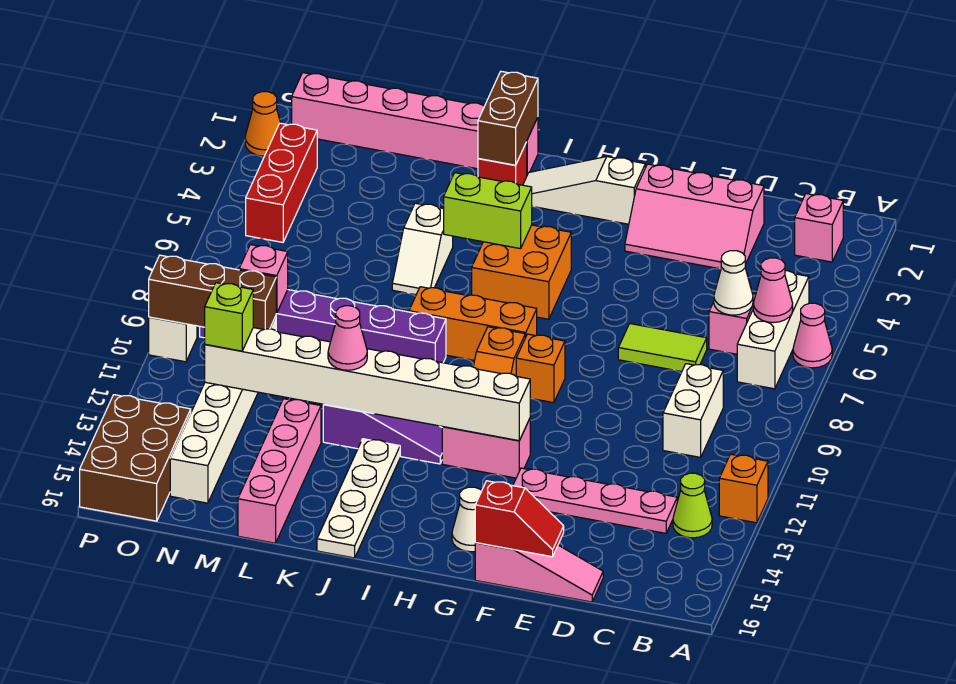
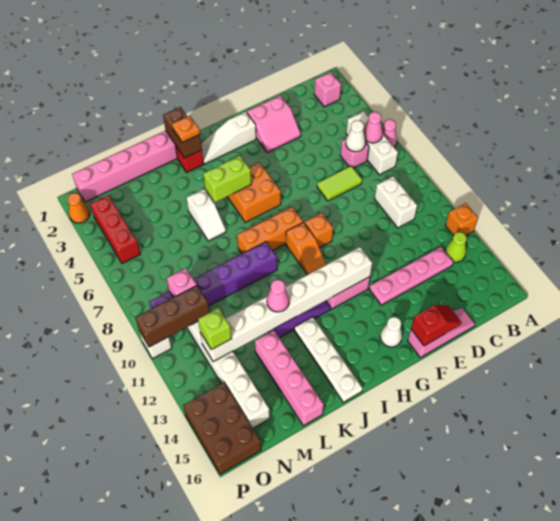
pink 2x3 slope [625,164,764,269] -> pink 2x2 slope [247,96,301,153]
none -> orange 1x1 plate [172,115,200,142]

